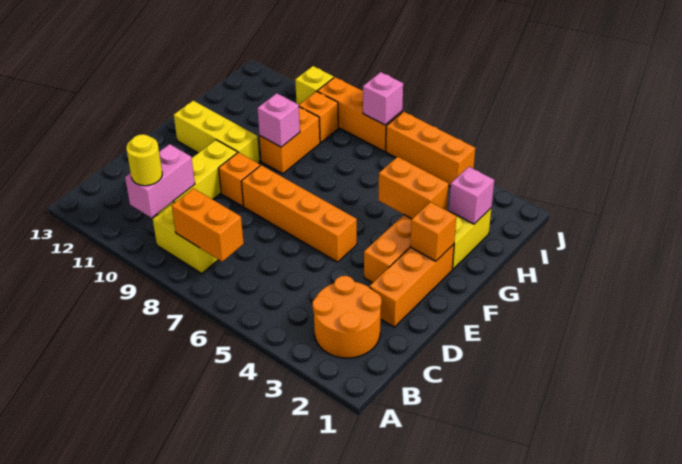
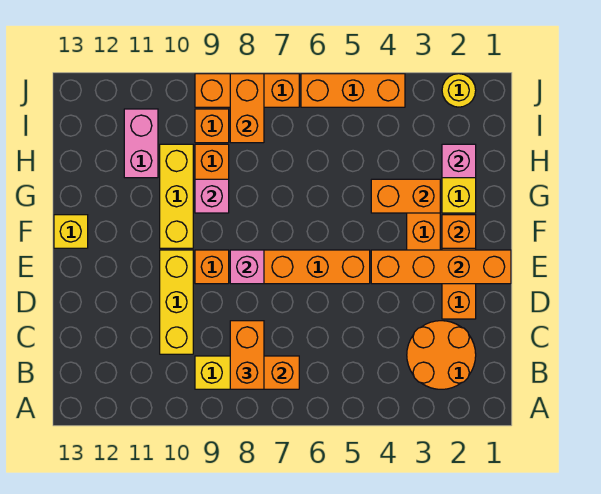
none -> orange 1x2 brick [230,321,264,389]
pink 1x2 brick [125,144,195,218] -> pink 1x2 brick moved to [124,109,158,178]
yellow 1x1 round brick [126,134,162,186] -> yellow 1x1 round brick moved to [442,74,476,107]
none -> orange 1x4 brick [371,250,511,284]
yellow 1x3 brick [174,101,259,163] -> yellow 1x3 brick turned to [160,144,193,248]
none -> orange 1x2 brick [230,74,264,143]
pink 1x1 brick [363,72,403,125] -> pink 1x1 brick moved to [230,250,264,284]
yellow 1x1 brick [295,66,334,105] -> yellow 1x1 brick moved to [54,215,88,248]

